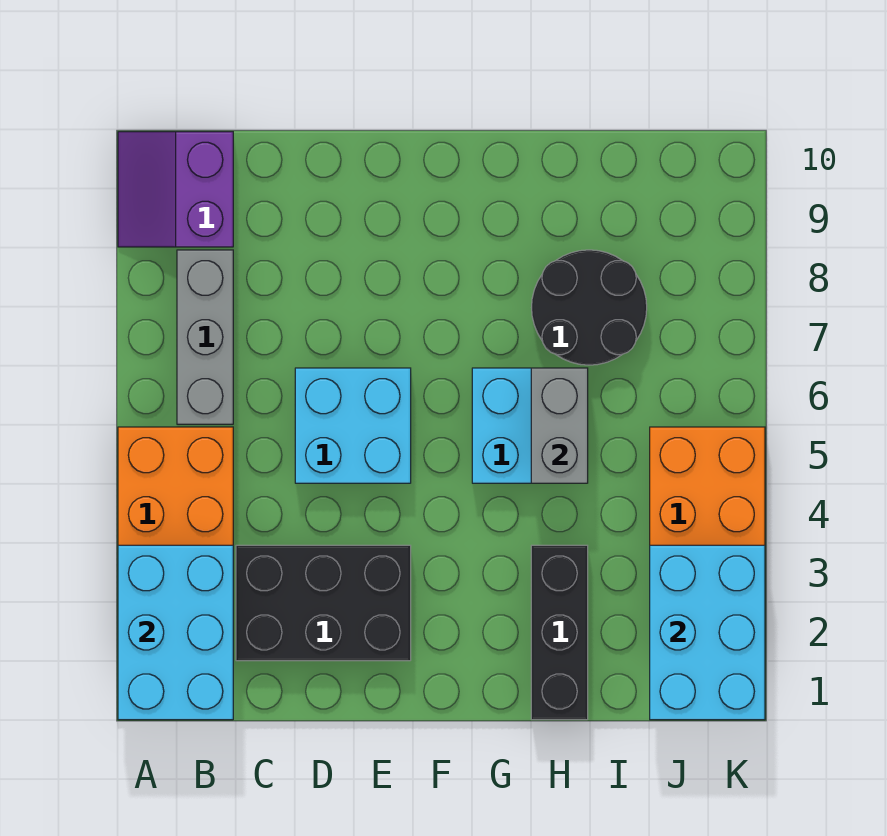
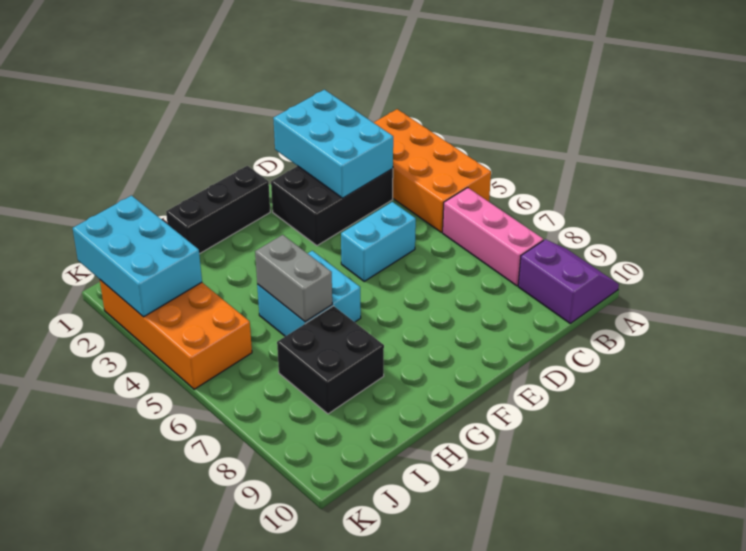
cyan 2x3 brick [118,545,233,720] -> cyan 2x3 brick moved to [273,90,393,198]
grey 1x3 brick [177,250,233,424] -> pink 1x3 brick [443,188,543,286]
cyan 2x2 brick [295,368,411,483] -> cyan 1x2 brick [341,202,416,281]
black 1x3 brick [531,545,588,720] -> black 1x3 brick turned to [166,166,270,254]
black 2x2 round brick [532,250,647,365] -> black 2x2 brick [277,306,384,414]

